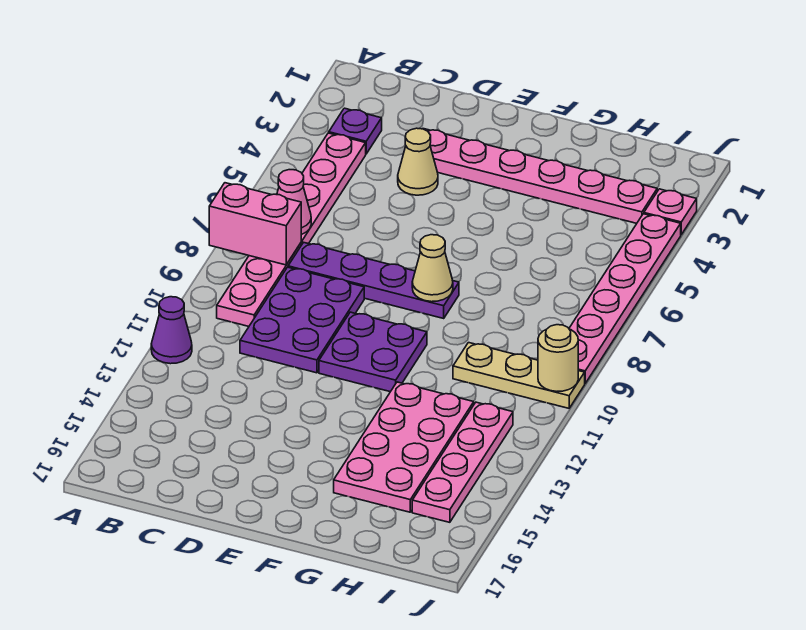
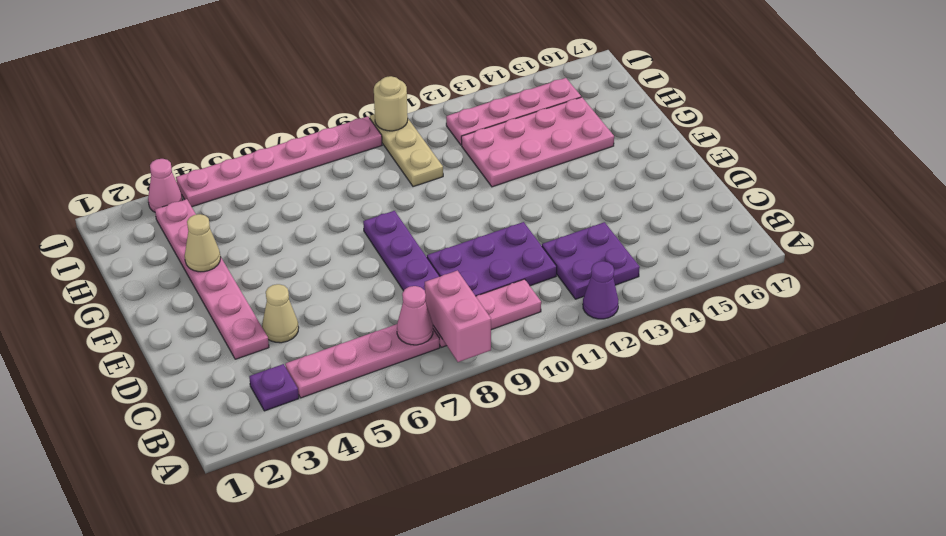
purple 2x2 plate [319,312,427,392] -> purple 2x2 plate moved to [542,222,640,299]
tan 1x1 cone [412,235,453,302] -> tan 1x1 cone moved to [185,214,221,272]
pink 1x1 plate [644,189,697,235] -> pink 1x1 cone [148,159,183,212]

